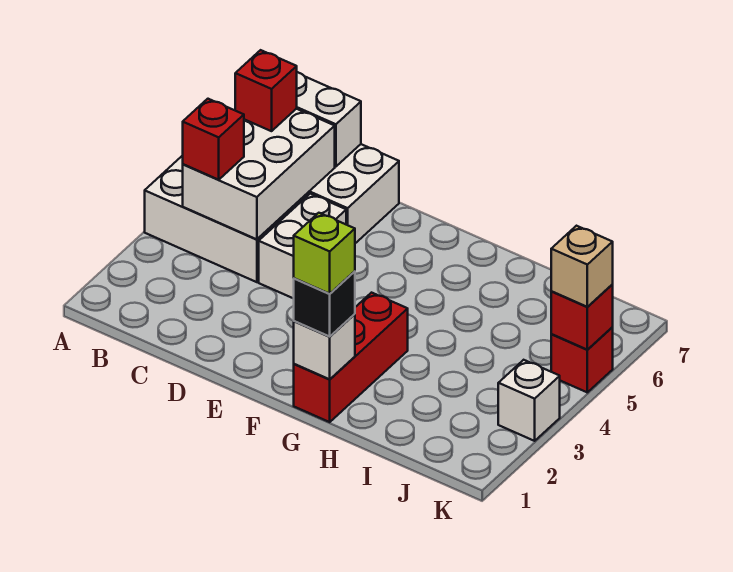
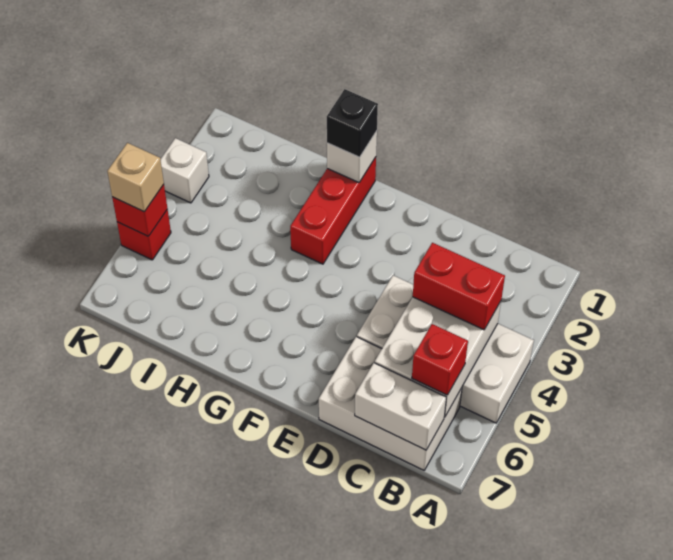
red 1x1 brick [183,99,244,180] -> red 1x2 brick [413,243,505,330]
lime 1x1 brick [294,213,355,294] -> none

